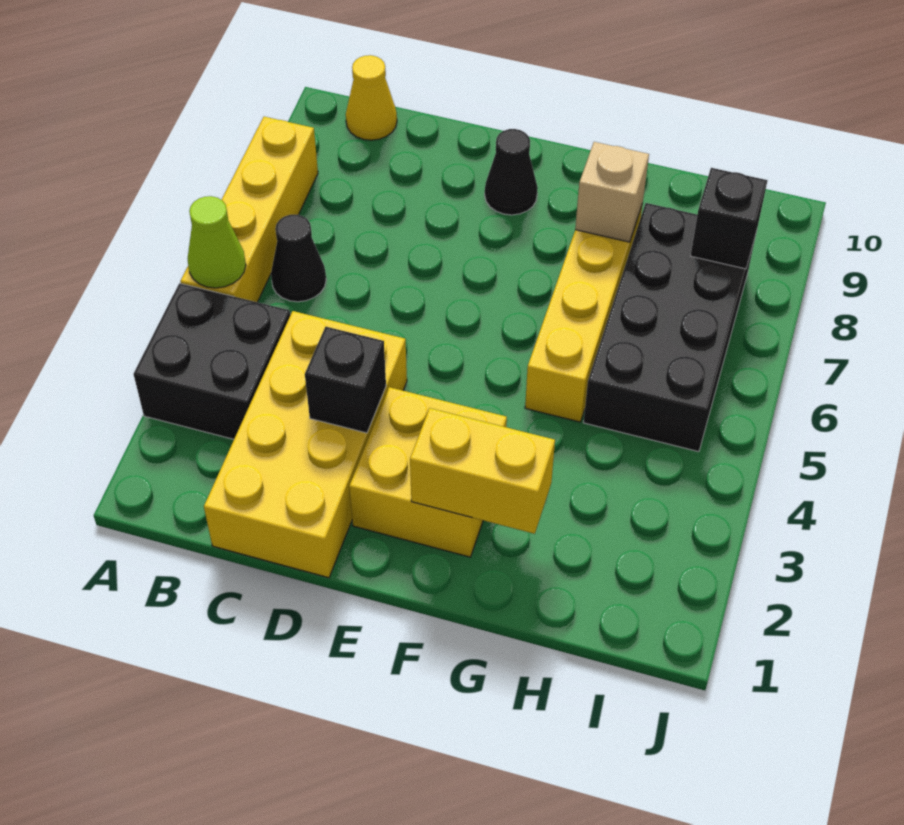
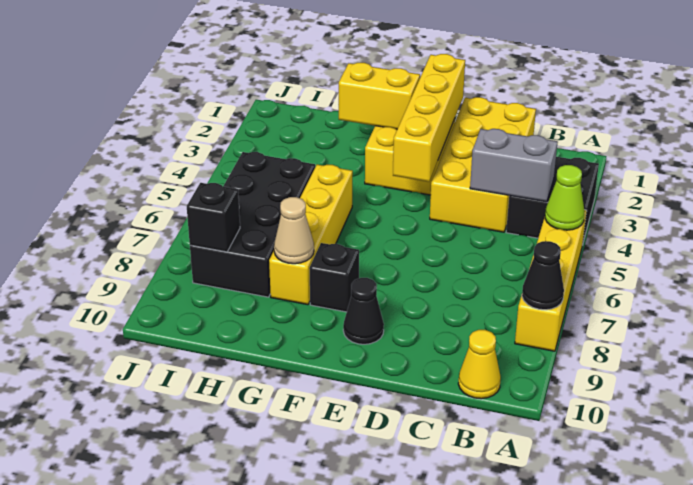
none -> grey 1x2 brick [470,129,558,202]
black 1x1 cone [271,215,326,302] -> black 1x1 cone moved to [522,241,564,310]
black 1x1 brick [305,327,386,433] -> black 1x1 brick moved to [309,243,359,312]
none -> yellow 1x4 brick [393,54,465,182]
tan 1x1 brick [575,142,649,242] -> tan 1x1 cone [274,197,314,264]

